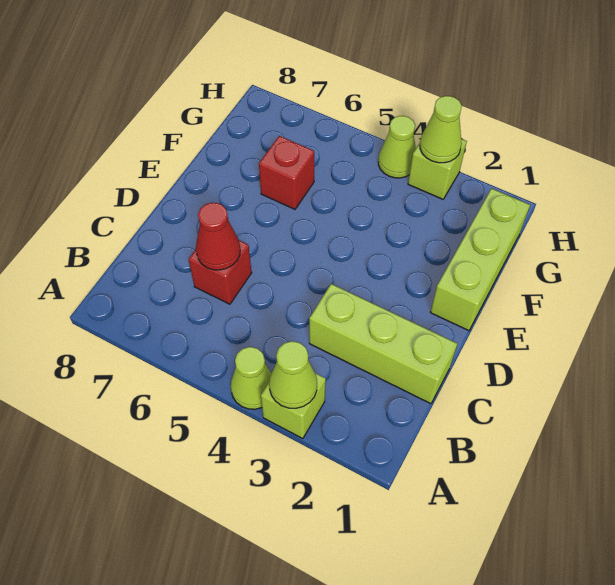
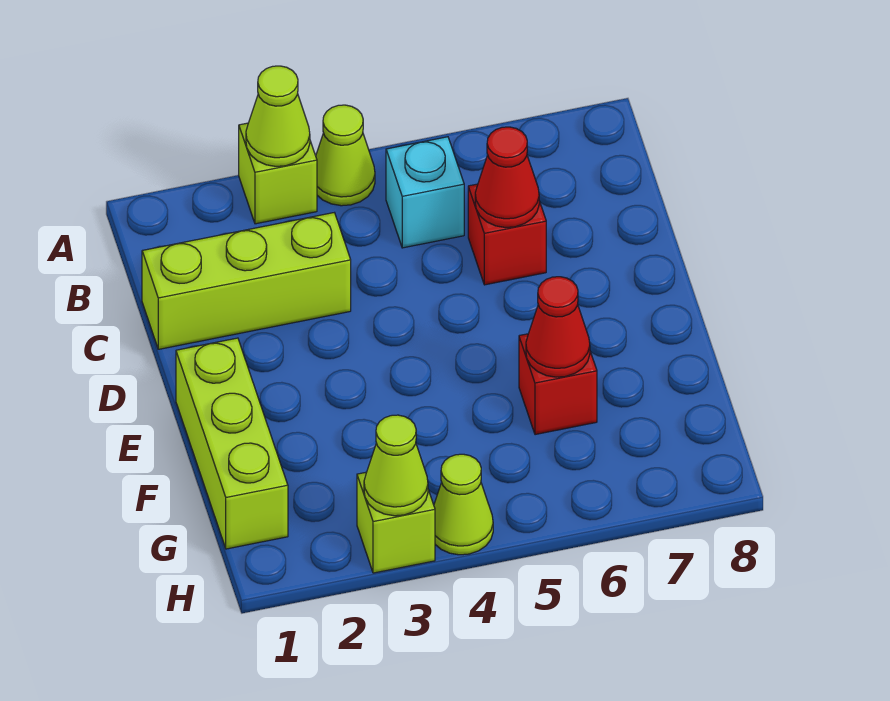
none -> cyan 1x1 brick [386,137,464,248]
none -> red 1x1 cone [526,277,590,377]

